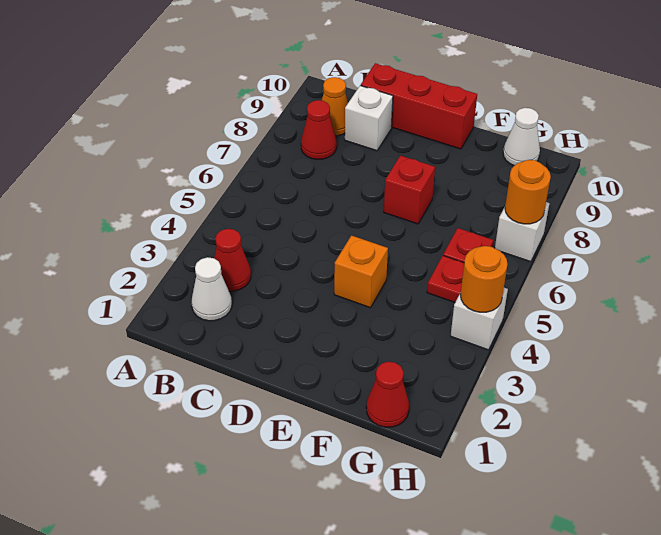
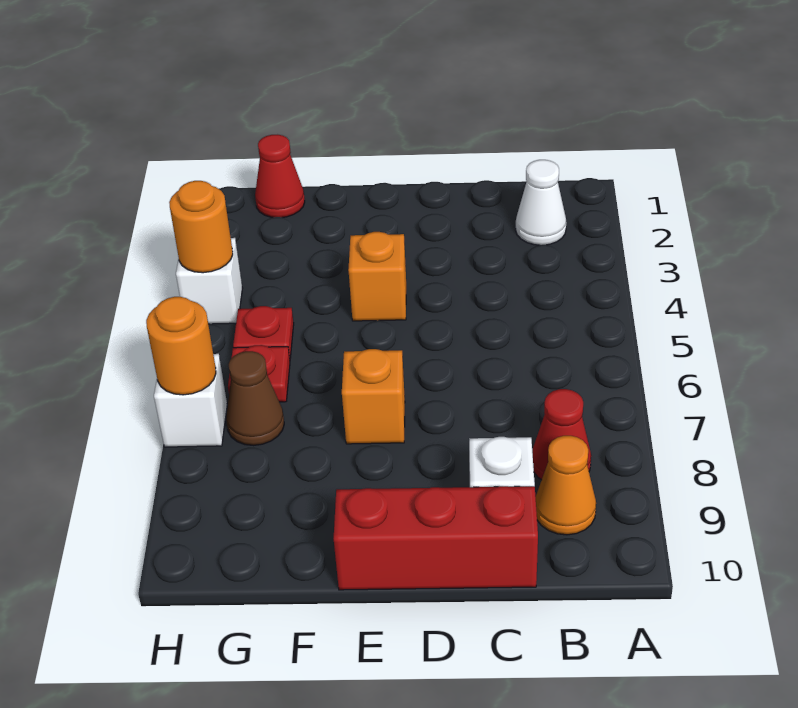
red 1x1 cone [214,229,251,291] -> none
red 1x1 brick [384,156,435,224] -> orange 1x1 brick [342,349,405,444]
none -> brown 1x1 cone [226,351,284,446]
white 1x1 cone [503,108,540,165] -> none

